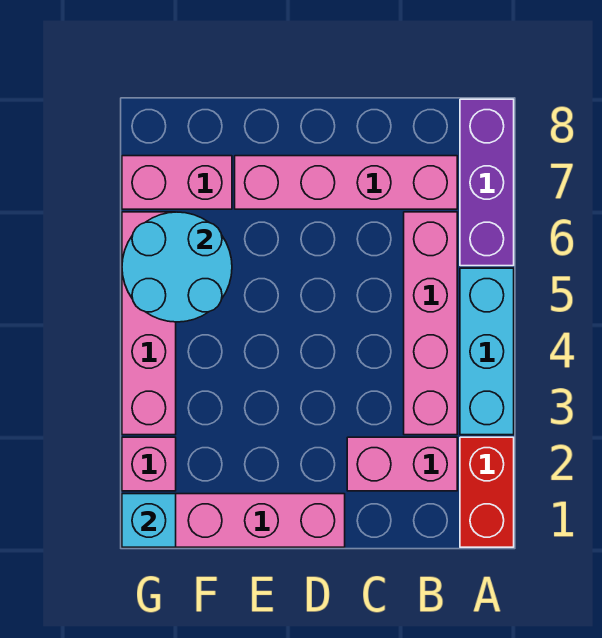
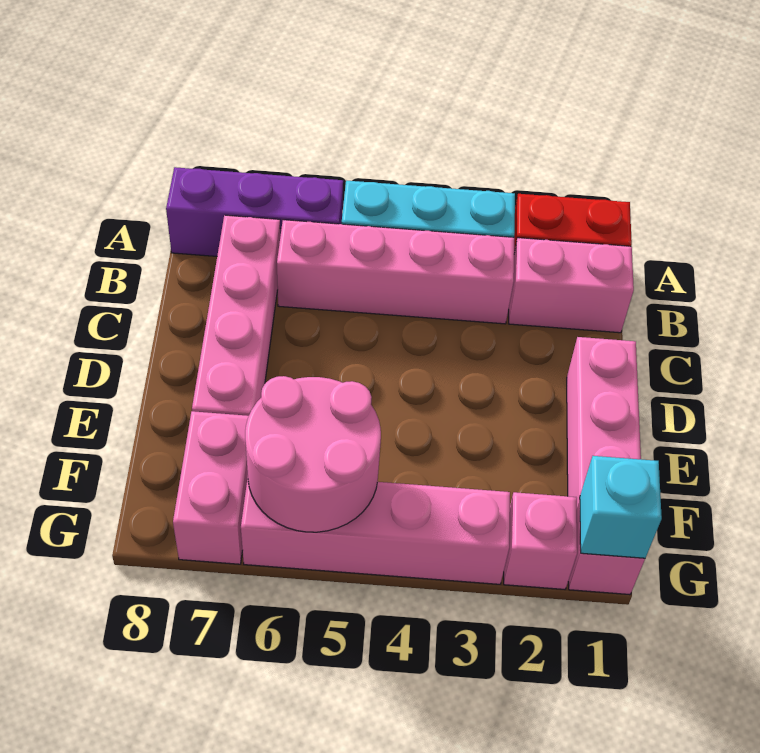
pink 1x2 brick [347,437,457,491] -> pink 1x2 brick turned to [509,238,634,333]
cyan 2x2 round brick [122,212,232,322] -> pink 2x2 round brick [245,376,381,532]

